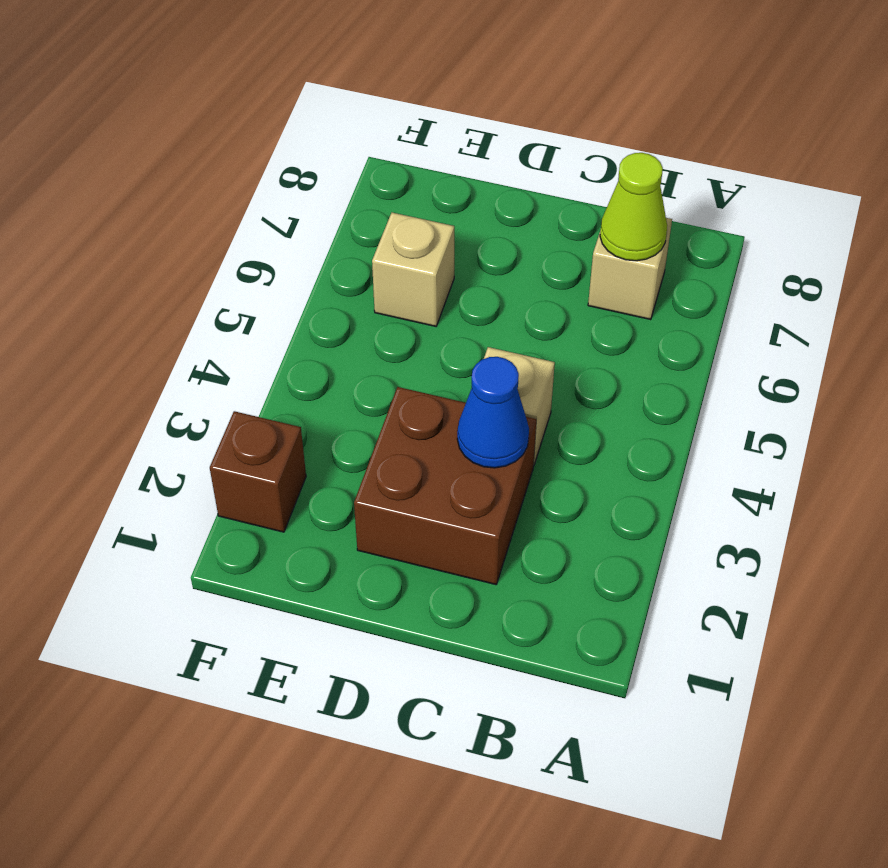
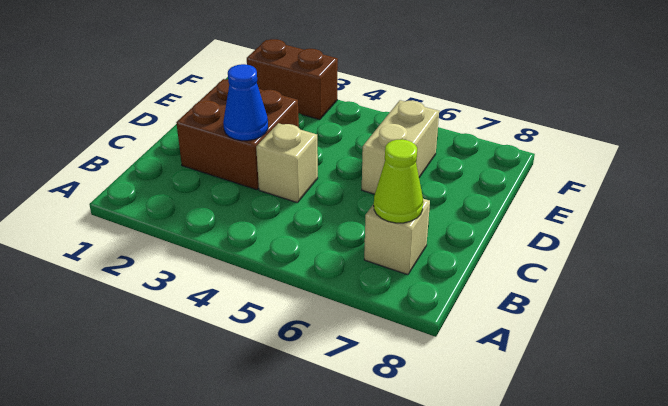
tan 1x1 brick [372,213,454,326] -> tan 1x2 brick [362,100,439,194]
brown 1x1 brick [210,411,306,532] -> brown 1x2 brick [247,39,338,120]

